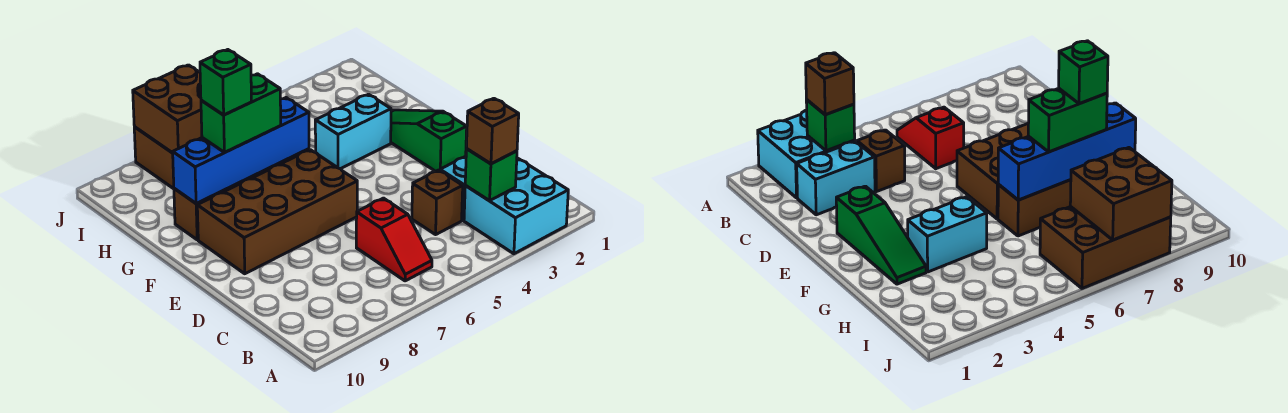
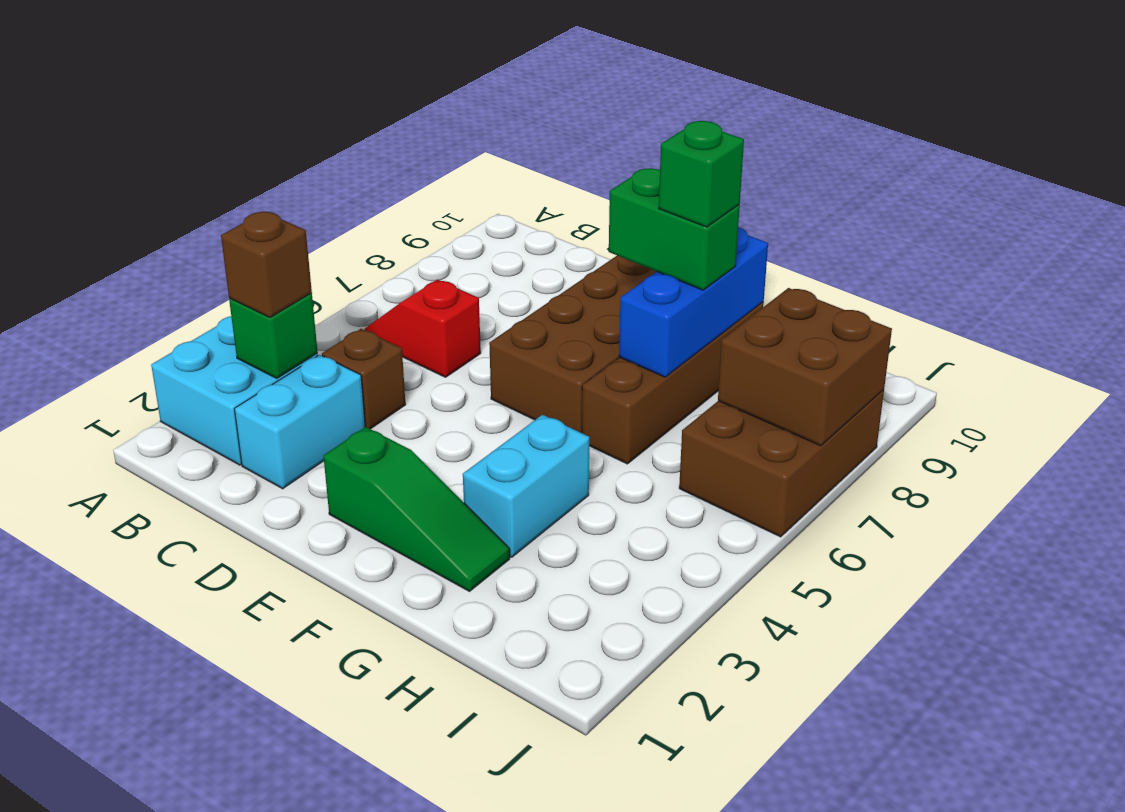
blue 1x4 brick [173,98,309,203] -> blue 1x3 brick [619,227,768,377]
green 1x2 brick [201,74,281,152] -> green 1x2 brick turned to [609,168,740,290]

